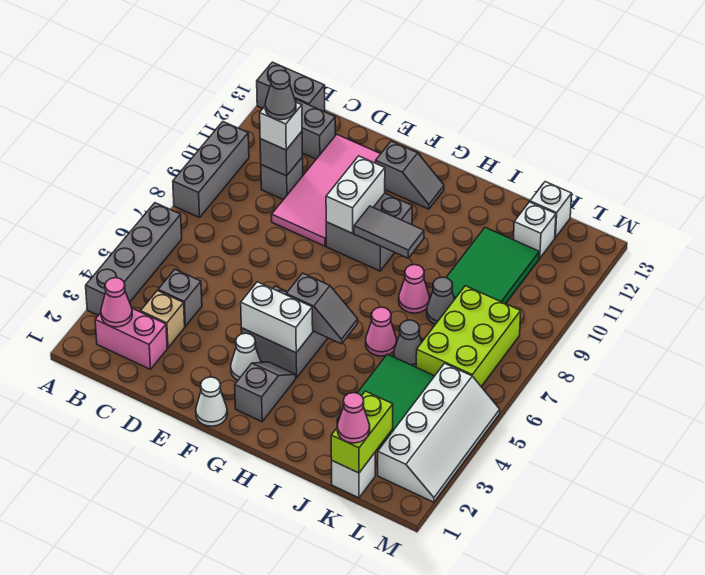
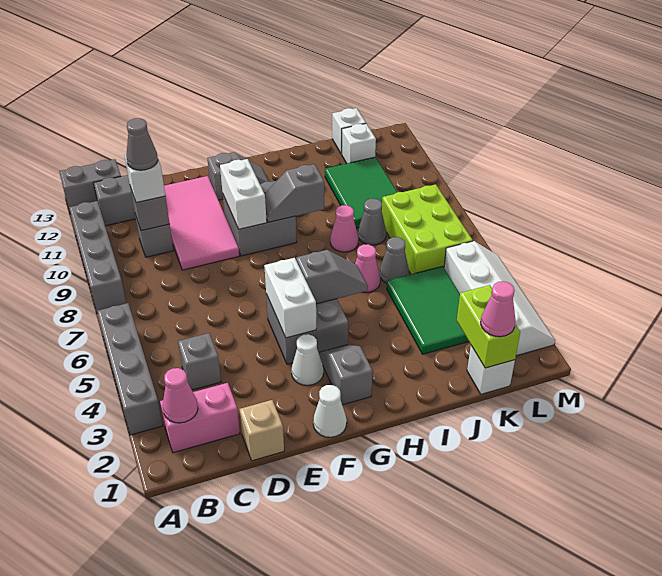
grey 1x3 brick [173,122,249,218] -> grey 1x4 brick [69,201,126,313]
tan 1x1 brick [141,291,185,348] -> tan 1x1 brick moved to [239,400,284,461]
white 1x2 brick [241,282,313,353] -> white 1x2 brick turned to [264,258,316,338]
grey 1x2 tile [354,206,424,258] -> grey 1x2 slope [265,164,324,222]

